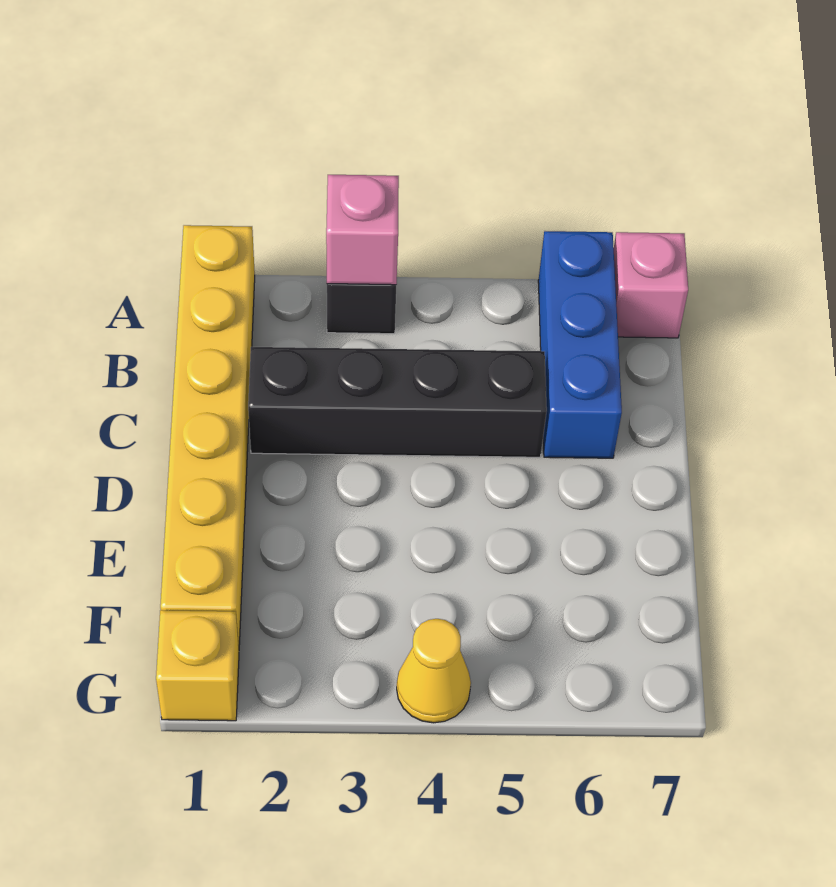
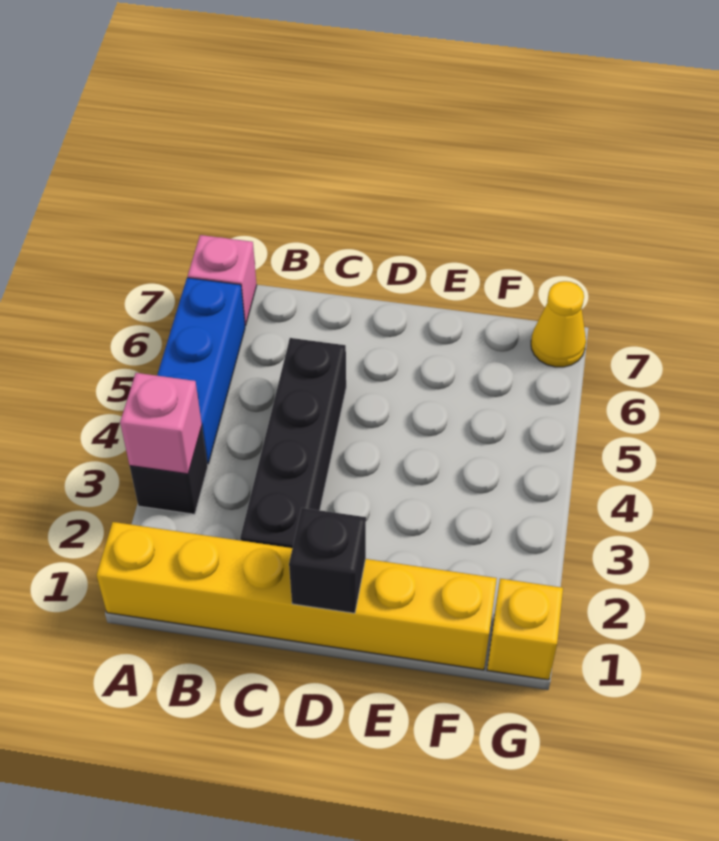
blue 1x3 brick [538,231,622,458] -> blue 1x3 brick turned to [157,278,245,464]
none -> black 1x1 brick [289,508,366,613]
yellow 1x1 cone [397,619,471,723] -> yellow 1x1 cone moved to [531,281,586,367]

